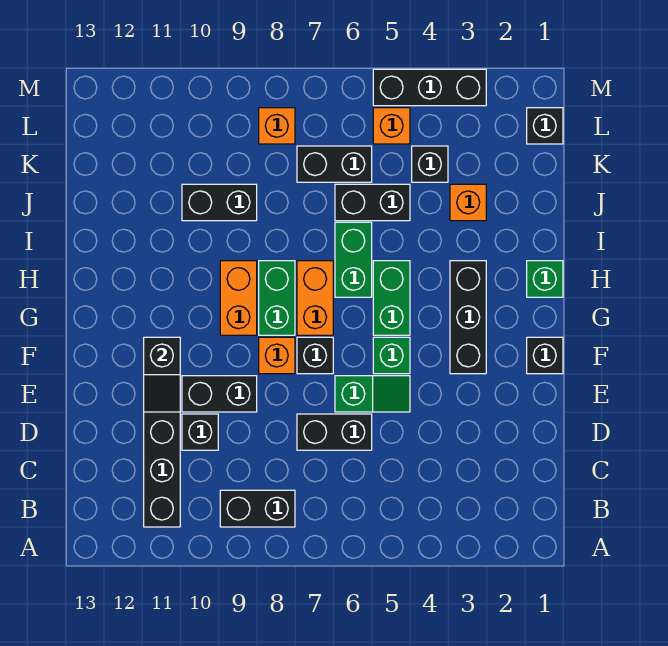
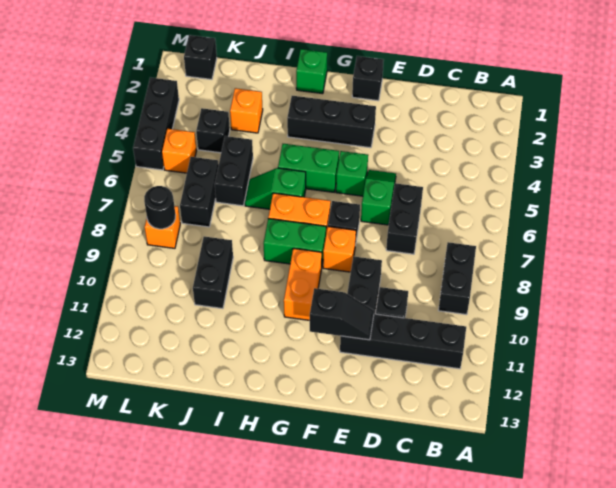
orange 1x2 brick [220,261,257,335] -> orange 1x2 brick turned to [284,248,322,320]
green 1x2 brick [335,222,372,297] -> green 1x2 slope [245,168,306,209]
none -> black 1x1 round brick [144,186,176,229]

